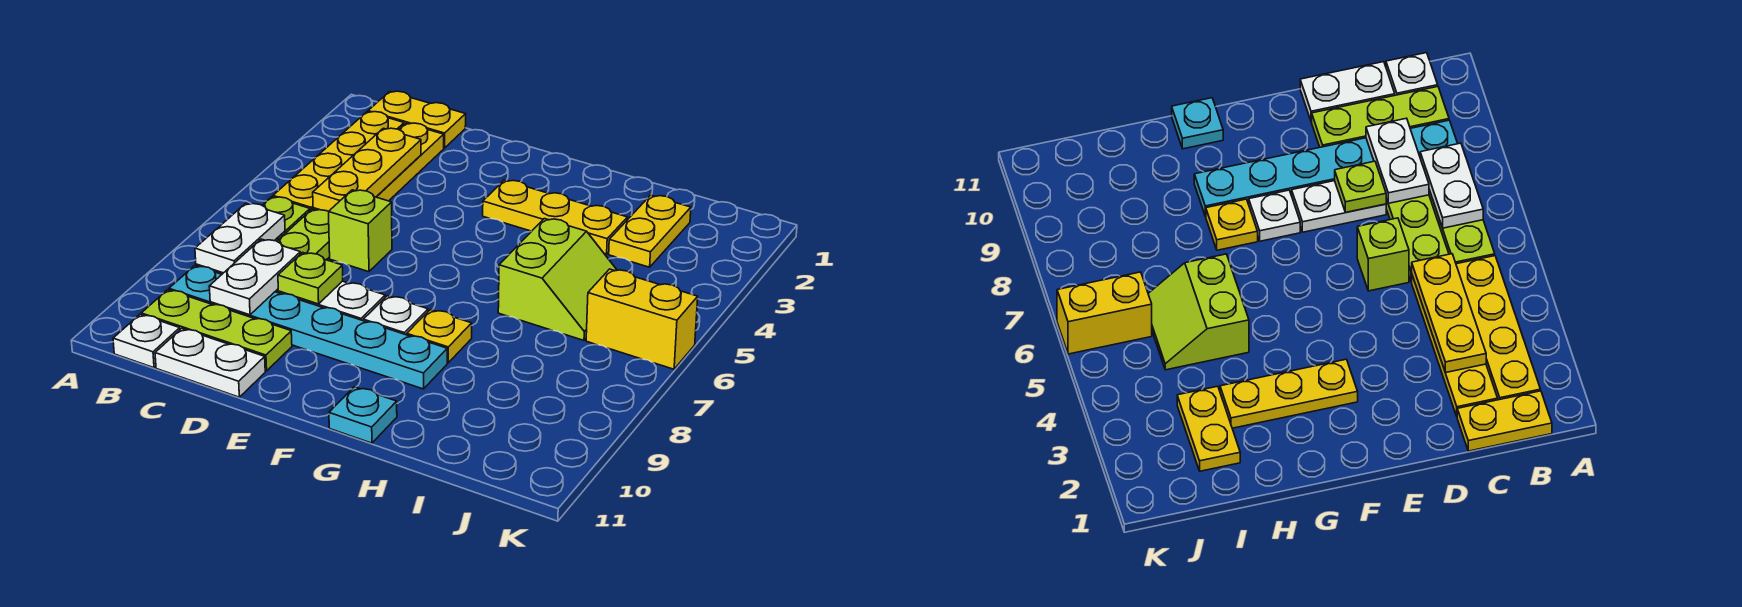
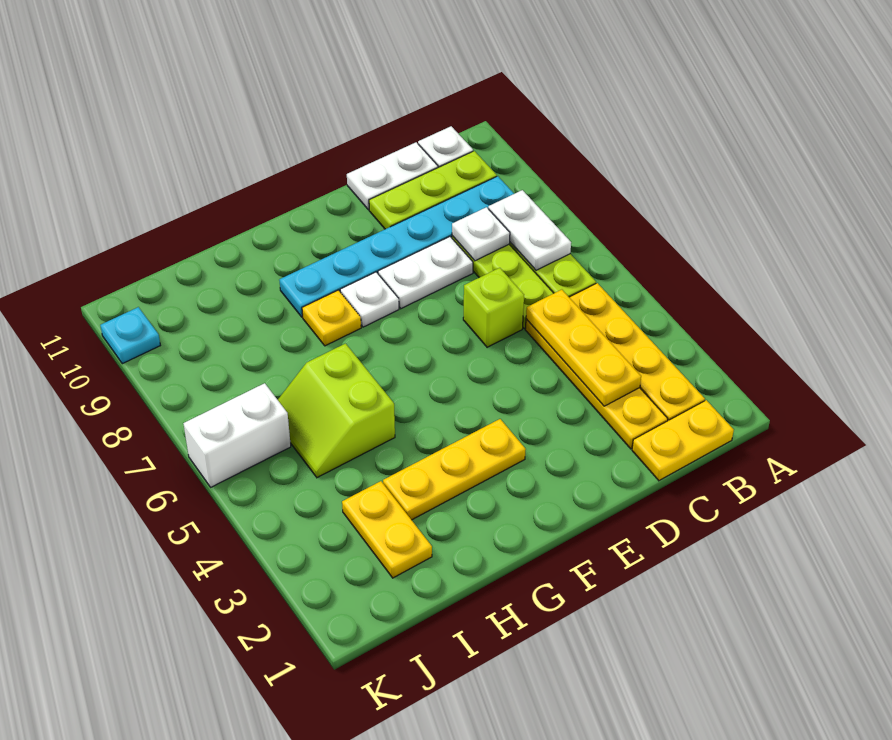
white 1x2 plate [209,239,301,315] -> white 1x1 plate [452,207,510,261]
lime 1x1 plate [278,252,343,304] -> none
cyan 1x1 plate [329,387,397,443] -> cyan 1x1 plate moved to [100,307,160,364]
yellow 1x2 brick [586,269,698,369] -> white 1x2 brick [183,383,291,487]

